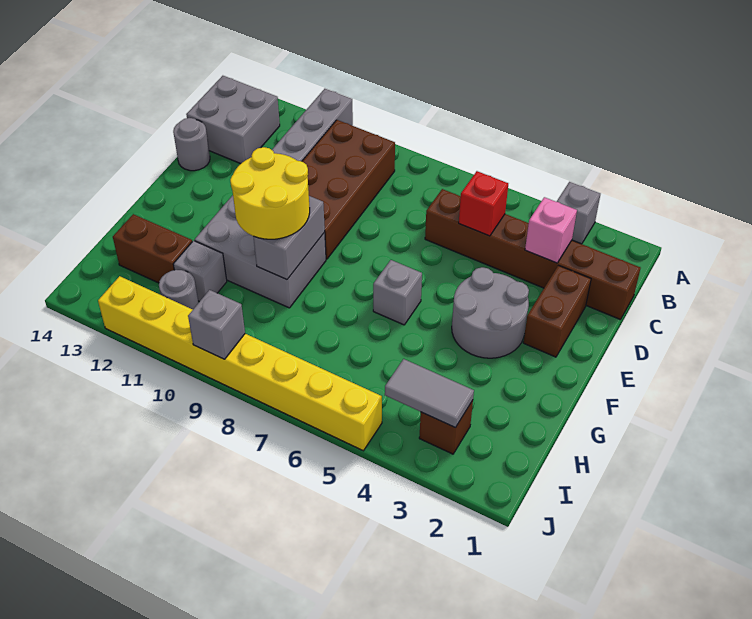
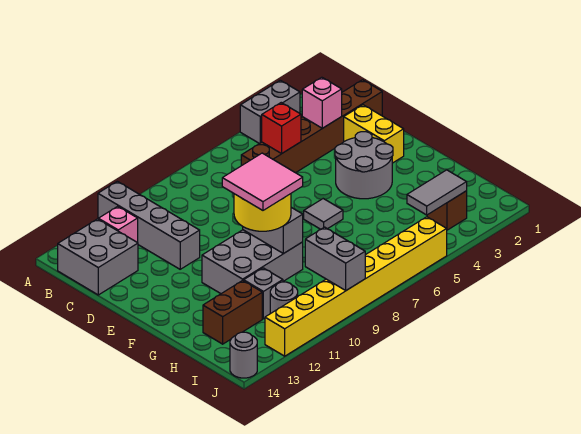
grey 1x1 brick [557,182,600,244] -> grey 1x2 brick [240,80,300,144]
brown 2x4 brick [302,120,395,259] -> none
none -> pink 1x1 brick [98,206,138,243]
brown 1x2 brick [523,266,591,357] -> yellow 1x2 brick [344,105,404,163]
grey 1x1 round brick [173,118,210,171] -> grey 1x1 round brick moved to [230,332,257,378]
grey 1x1 brick [373,260,422,325] -> grey 1x1 tile [304,199,343,229]
none -> pink 2x2 tile [222,153,303,210]
grey 1x1 brick [188,290,245,359] -> grey 1x2 brick [305,227,365,290]

